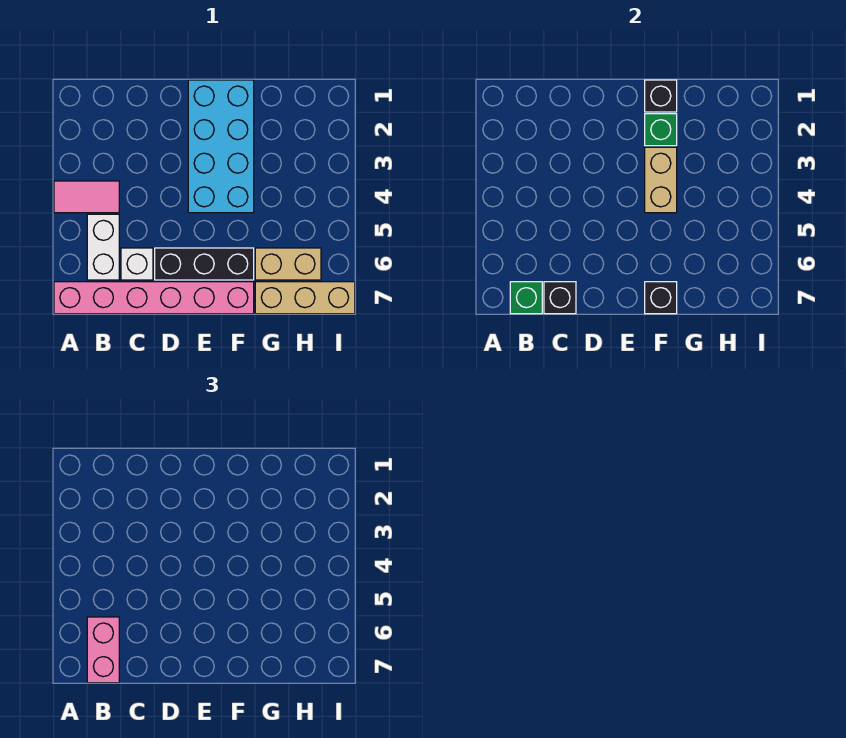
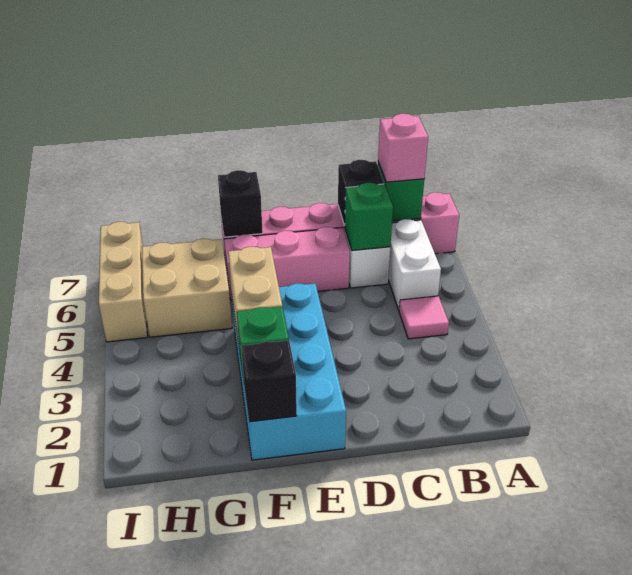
pink 1x2 tile [54,181,119,213] -> pink 1x1 tile [399,296,449,339]
pink 1x2 brick [87,617,119,683] -> pink 1x1 brick [378,114,428,182]
none -> green 1x1 brick [345,183,393,251]
black 1x3 brick [155,248,254,280] -> pink 1x3 brick [224,227,350,300]
tan 1x2 brick [255,248,321,280] -> tan 2x2 brick [142,238,232,337]
tan 1x3 brick [255,282,355,314] -> tan 1x3 brick turned to [99,222,147,342]

